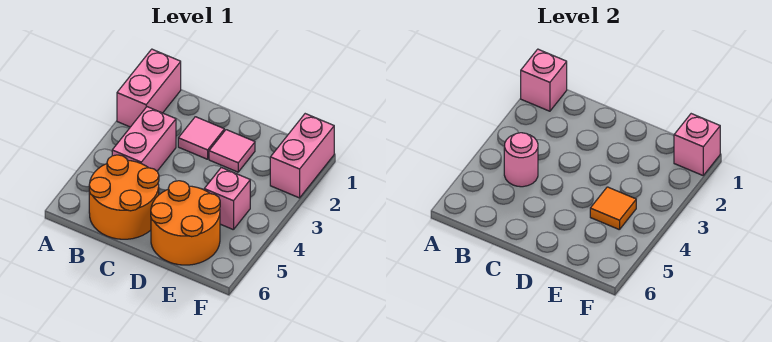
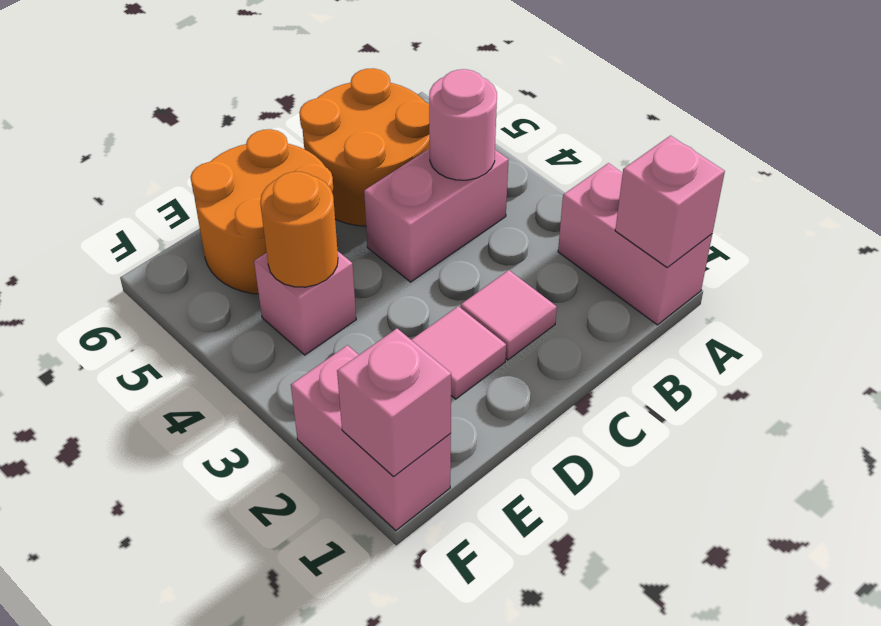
pink 1x2 brick [112,107,176,171] -> pink 1x2 brick turned to [364,149,508,282]
orange 1x1 tile [590,187,636,230] -> orange 1x1 round brick [260,172,338,287]

